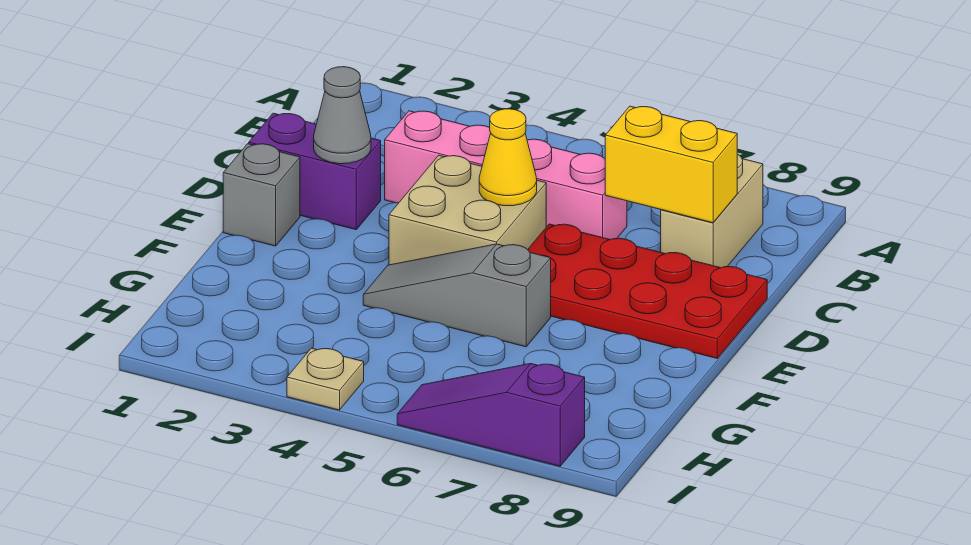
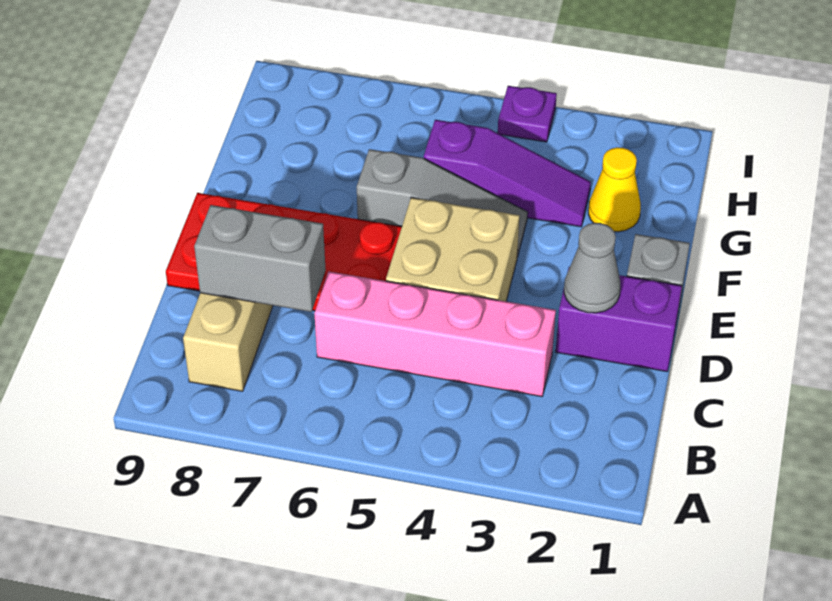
yellow 1x2 brick [605,106,737,223] -> grey 1x2 brick [194,205,326,312]
yellow 1x1 cone [479,109,537,206] -> yellow 1x1 cone moved to [588,147,641,232]
tan 1x1 plate [287,348,364,410] -> purple 1x1 plate [498,86,557,142]
purple 1x3 slope [397,364,585,466] -> purple 1x3 slope moved to [424,120,591,227]

